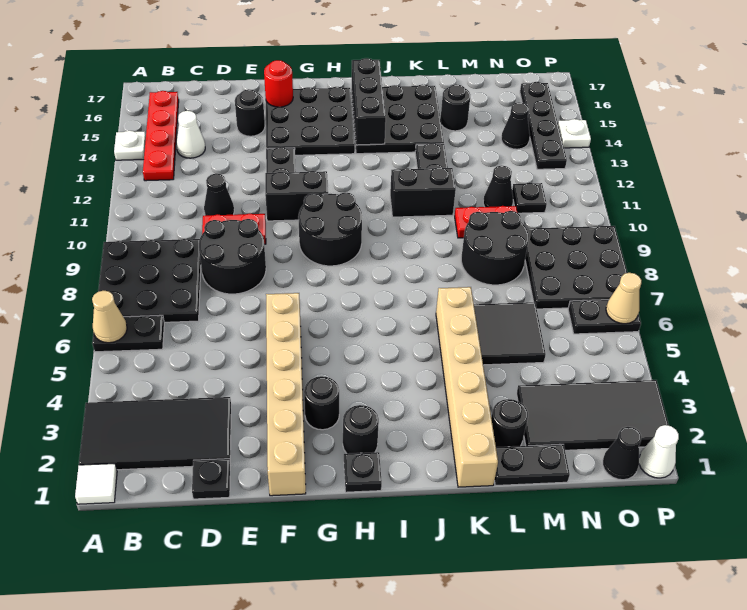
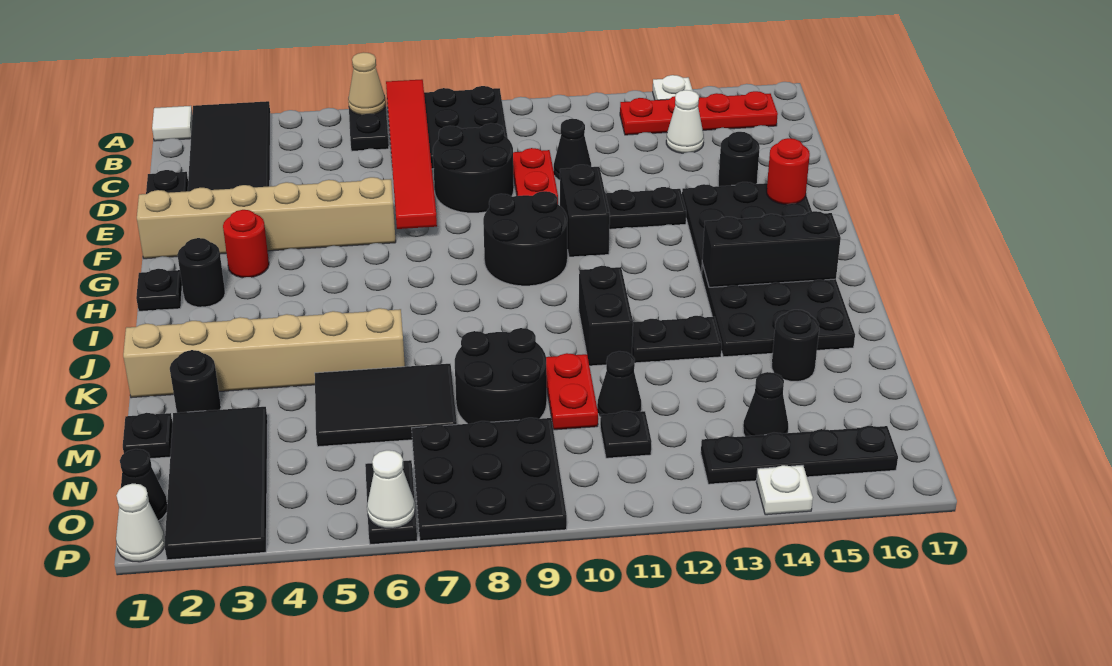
none -> red 1x6 tile [386,79,437,229]
black 1x1 round brick [304,376,339,430] -> red 1x1 round brick [223,210,269,278]
black 1x2 plate [494,444,570,485] -> black 1x1 plate [123,413,172,459]
black 2x2 tile [474,302,546,365] -> black 2x3 tile [315,364,457,447]
tan 1x1 cone [606,273,642,324] -> white 1x1 cone [367,450,415,529]

